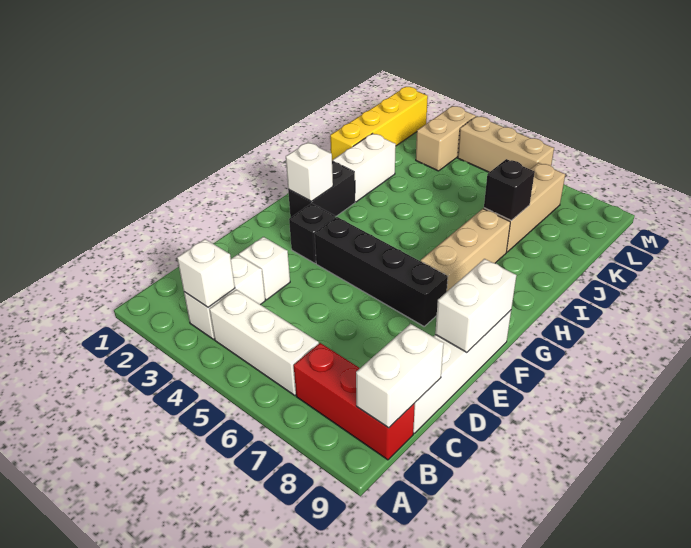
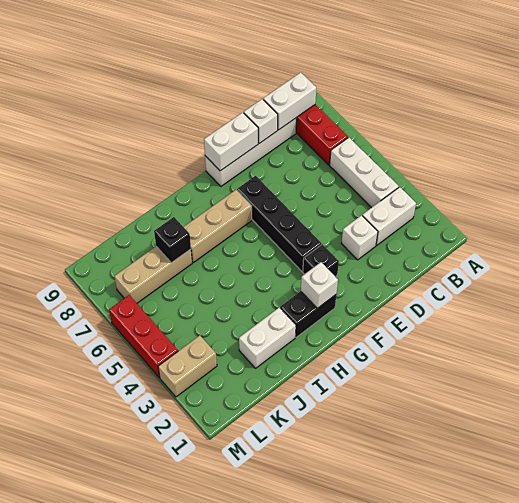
white 1x1 brick [177,239,235,307] -> white 1x1 brick moved to [244,99,278,143]
yellow 1x4 brick [330,87,428,161] -> none
tan 1x3 brick [458,116,554,172] -> red 1x3 brick [109,295,178,378]

